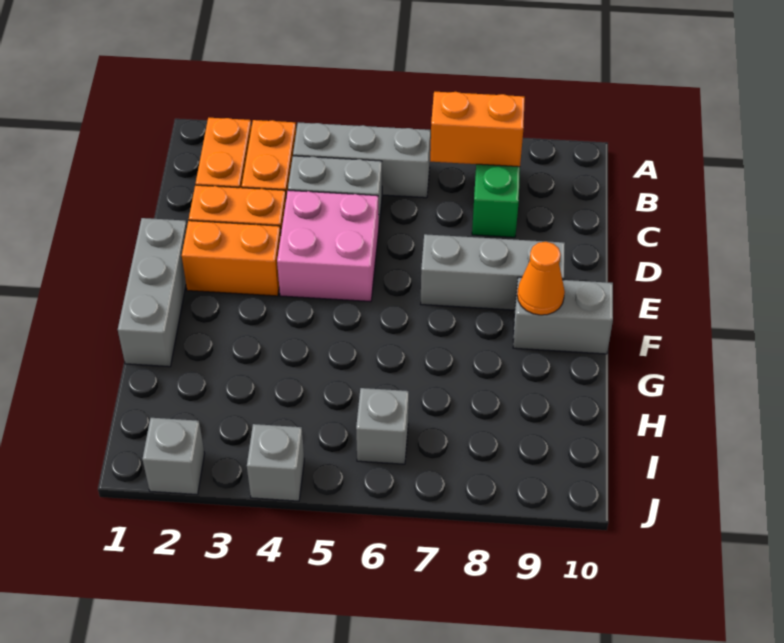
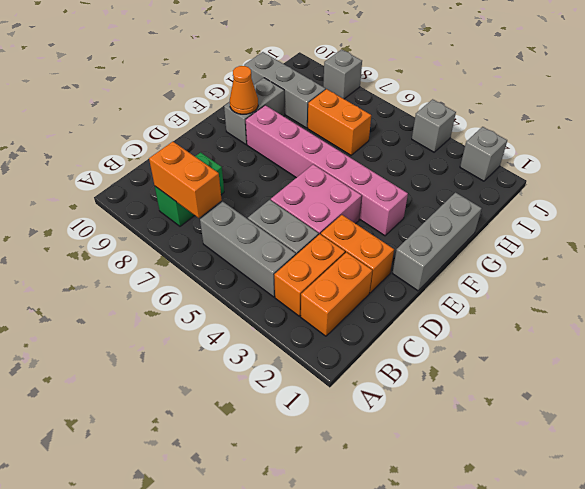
orange 1x2 brick [182,221,281,296] -> orange 1x2 brick moved to [308,89,371,155]
grey 1x3 brick [421,234,565,310] -> grey 1x3 brick moved to [244,52,326,128]
none -> pink 1x6 brick [246,105,408,236]
grey 1x2 brick [513,277,613,354] -> grey 1x2 brick turned to [224,78,285,144]
grey 1x1 brick [356,388,409,464] -> grey 1x1 brick moved to [323,50,362,99]

